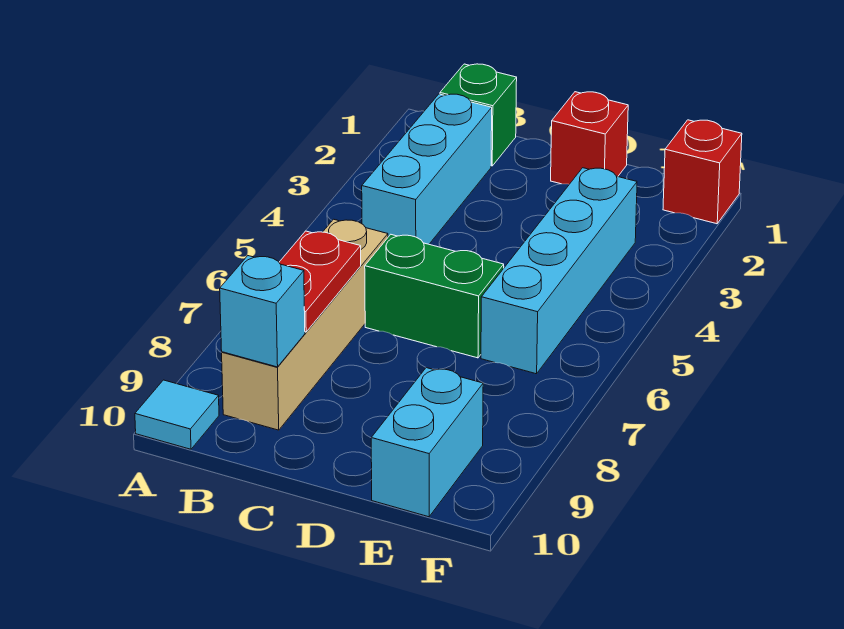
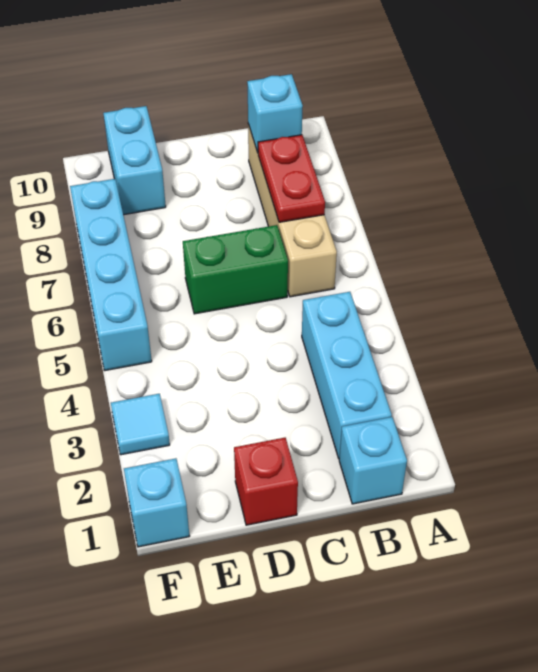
cyan 1x1 tile [135,380,219,449] -> cyan 1x1 tile moved to [111,394,170,455]
green 1x1 brick [440,64,517,166] -> cyan 1x1 brick [339,417,407,504]
cyan 1x4 brick [481,168,637,374] -> cyan 1x4 brick moved to [70,179,152,371]
red 1x1 brick [663,120,742,224] -> cyan 1x1 brick [124,458,189,547]

